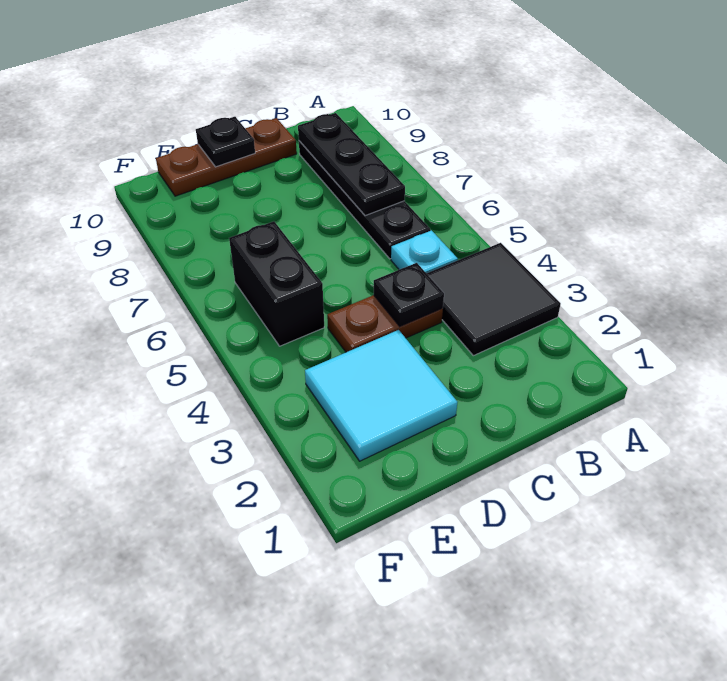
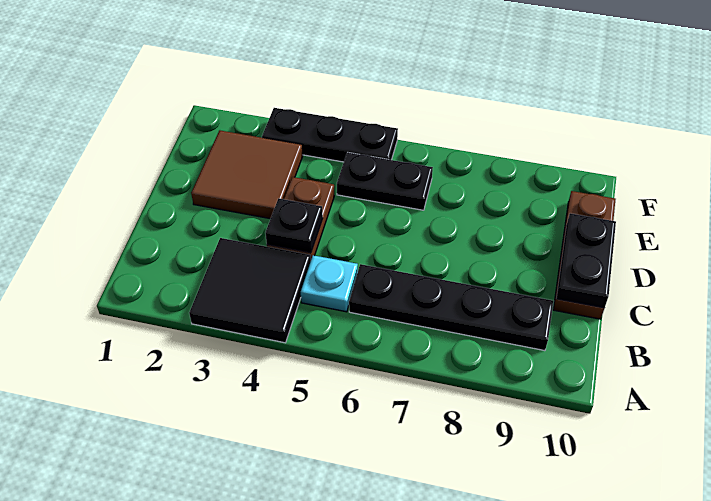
black 1x3 plate [298,113,405,216] -> black 1x3 plate moved to [262,108,398,162]
cyan 2x2 tile [305,330,457,461] -> brown 2x2 tile [191,130,303,219]
black 1x1 plate [196,117,255,167] -> black 1x2 plate [556,213,616,308]
black 1x2 brick [229,221,324,346] -> black 1x2 plate [337,152,433,210]

